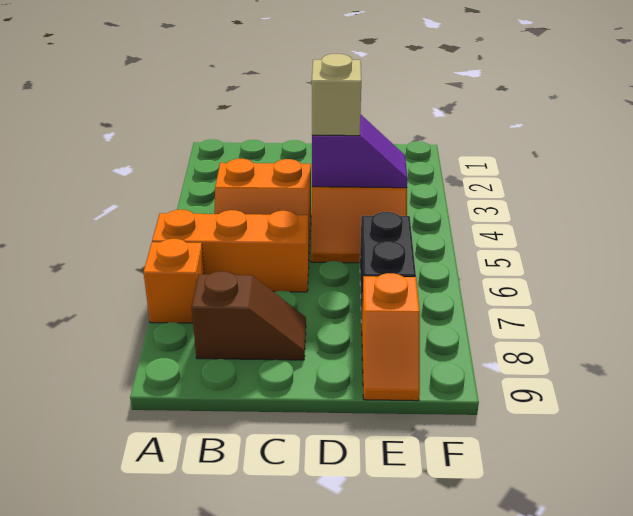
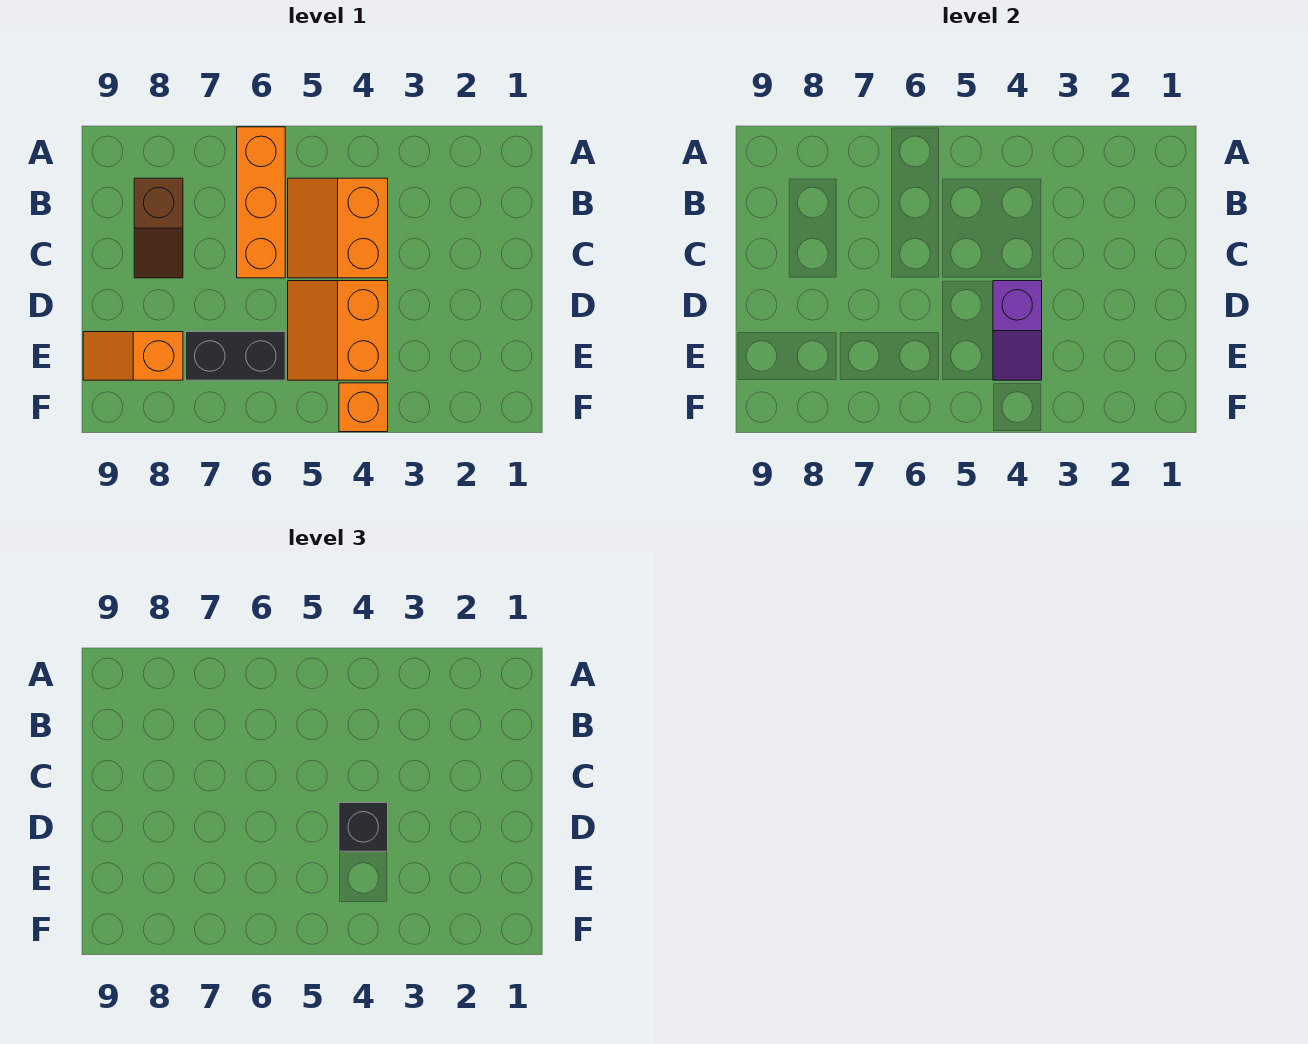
orange 1x1 brick [143,239,204,323] -> orange 1x1 brick moved to [339,383,388,432]
tan 1x1 brick [312,54,361,136] -> black 1x1 brick [339,803,388,851]

